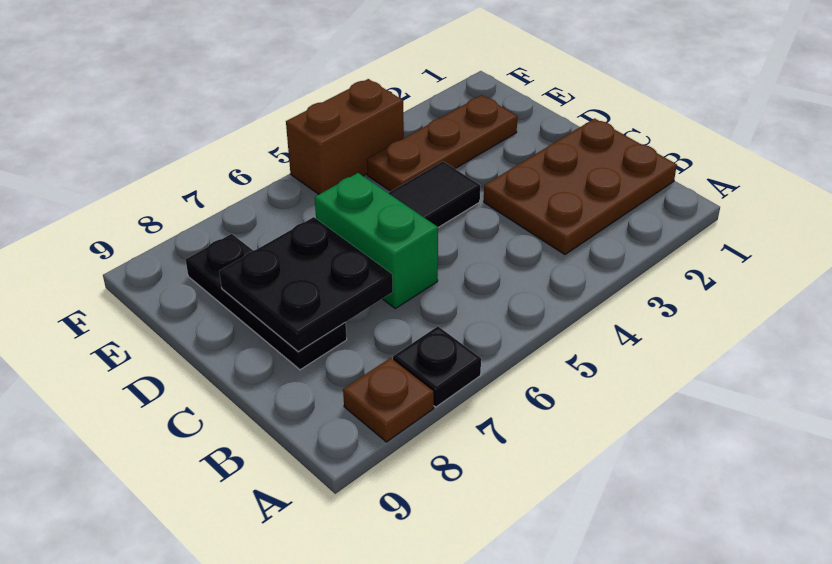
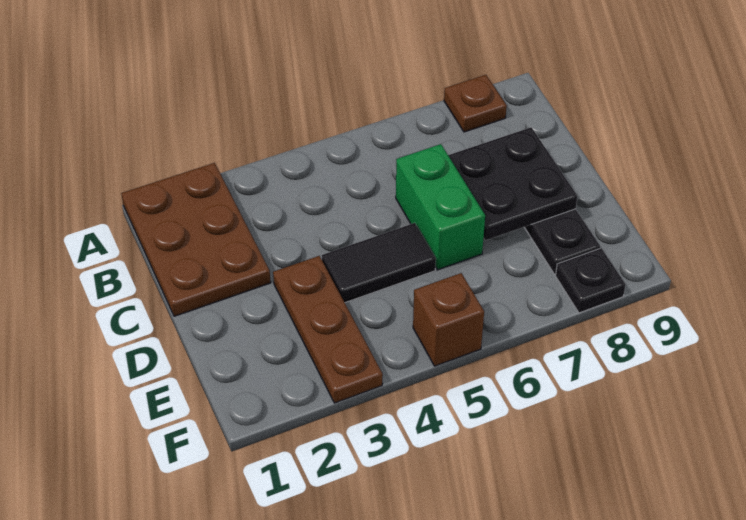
black 1x1 plate [393,326,481,407] -> black 1x1 plate moved to [556,248,626,313]
brown 2x3 plate [484,118,677,255] -> brown 2x3 plate turned to [121,163,271,316]
brown 1x3 plate [367,95,518,191] -> brown 1x3 plate turned to [273,256,383,403]
brown 1x2 brick [286,79,404,194] -> brown 1x1 brick [413,273,484,366]

